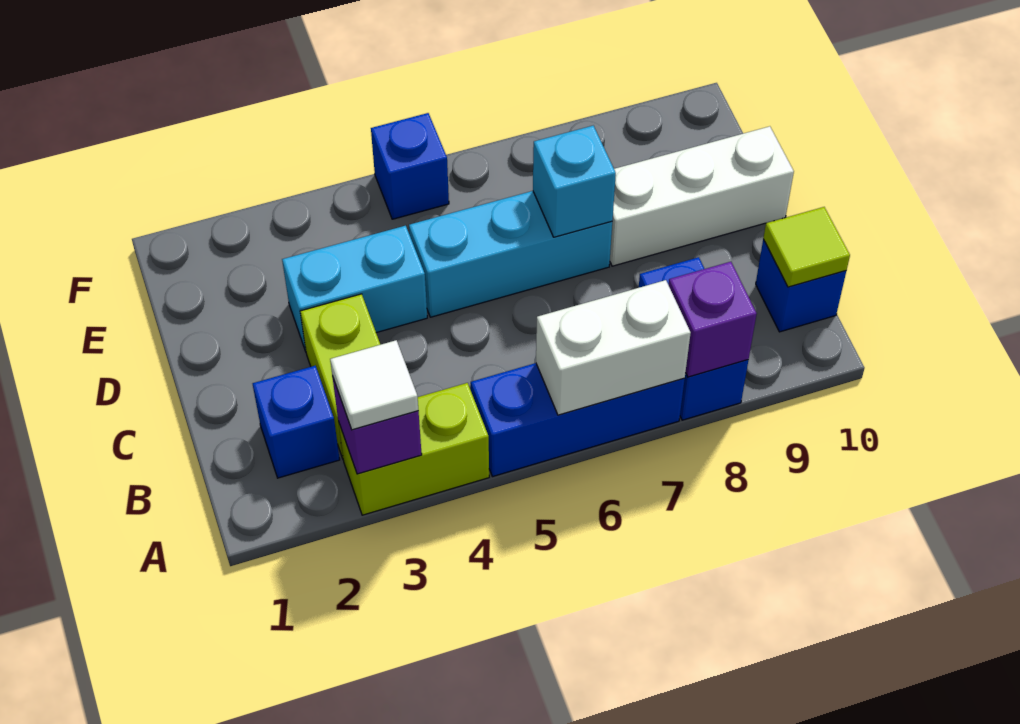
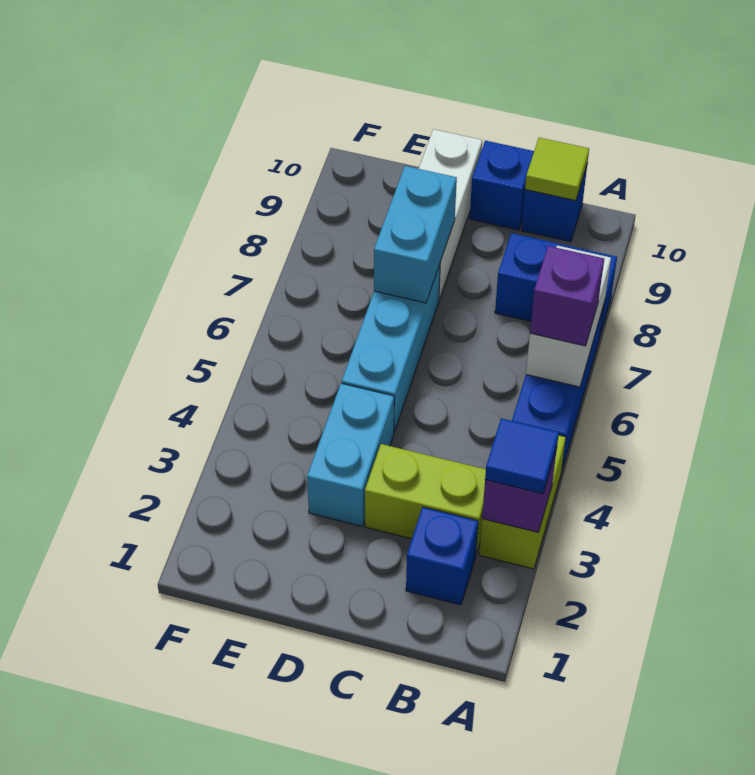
white 1x1 tile [330,340,418,430] -> blue 1x1 tile [485,418,559,494]
purple 1x1 brick [669,262,757,377] -> purple 1x1 brick moved to [530,246,604,346]
cyan 1x1 brick [533,126,616,237] -> cyan 1x2 brick [374,166,457,303]
blue 1x1 brick [371,113,449,219] -> blue 1x1 brick moved to [470,141,534,230]

